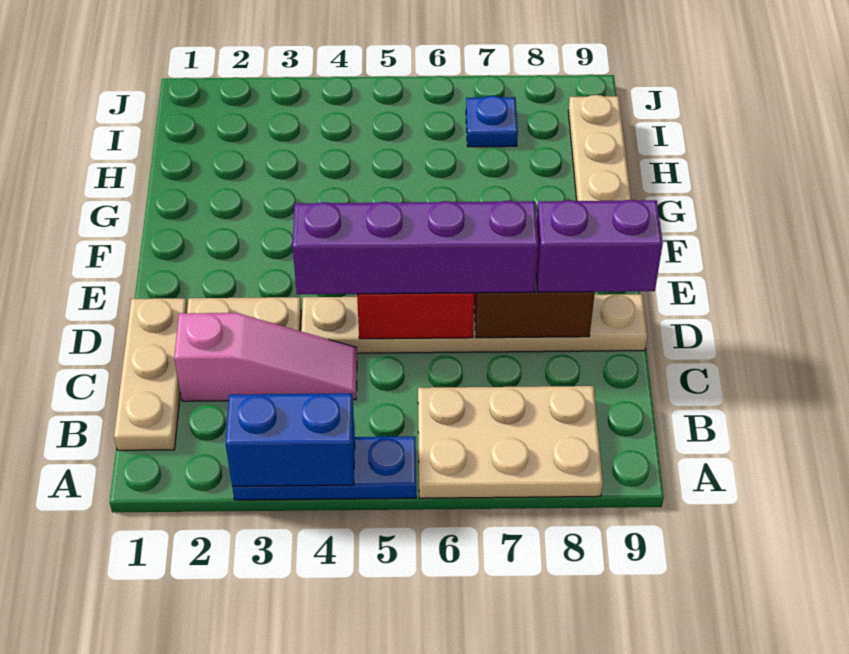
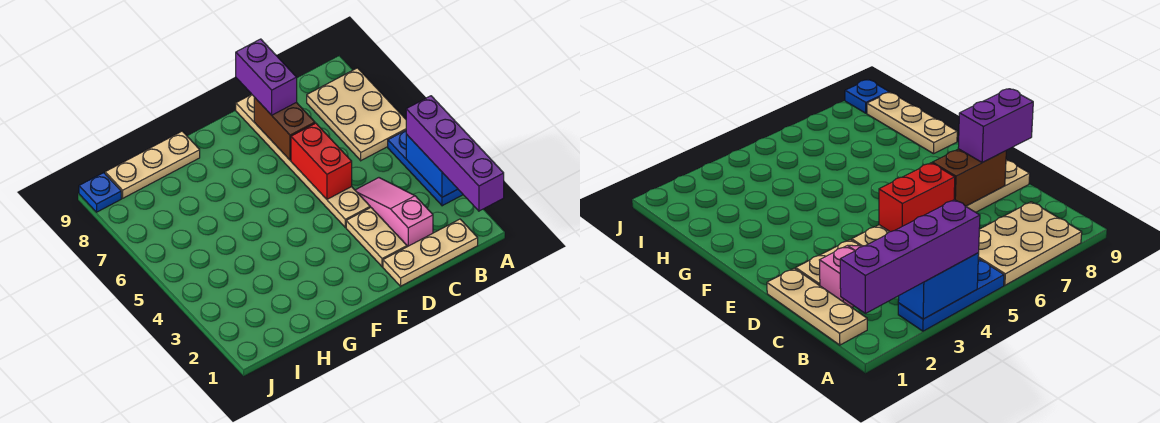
purple 1x4 brick [293,201,538,294] -> purple 1x4 brick moved to [406,96,504,211]
blue 1x1 plate [466,96,518,147] -> blue 1x1 plate moved to [79,173,121,212]

